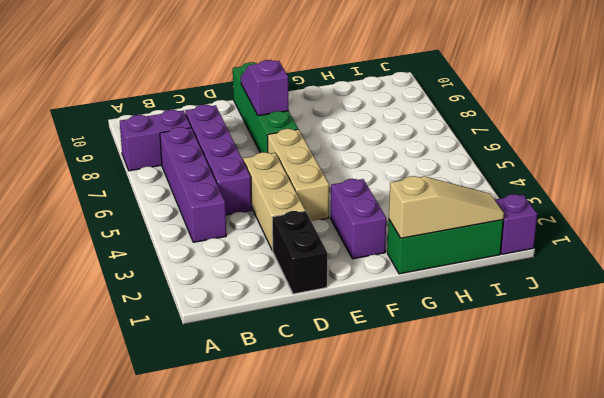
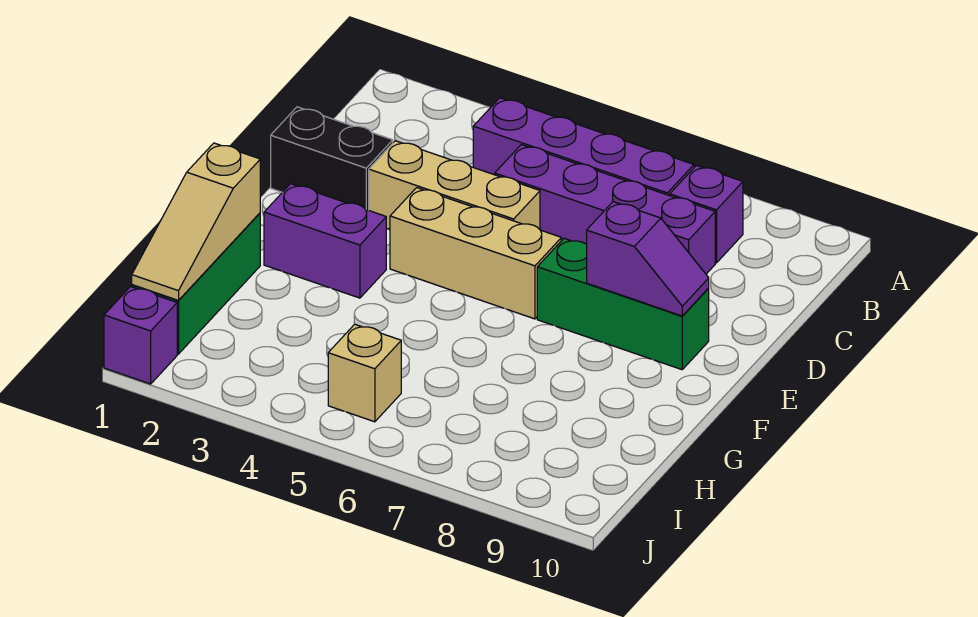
purple 1x2 brick [120,110,191,171] -> purple 1x1 brick [670,165,743,263]
green 1x4 brick [233,62,298,153] -> green 1x3 brick [537,238,709,370]
none -> tan 1x1 brick [328,324,401,422]

